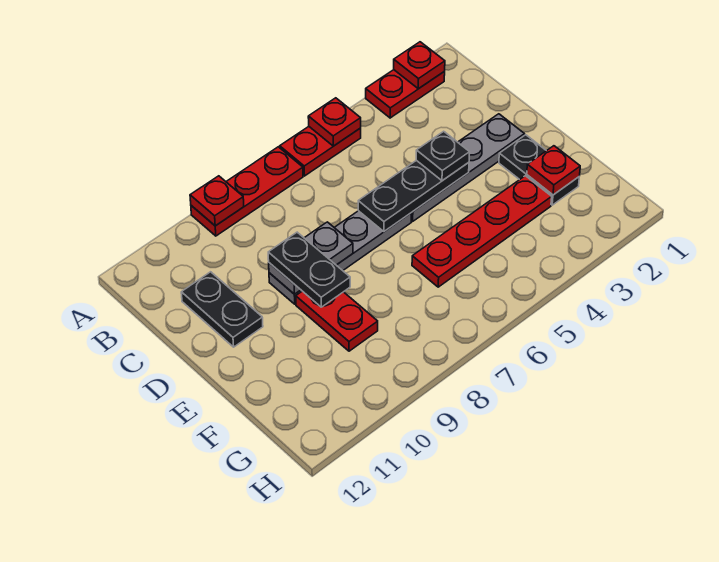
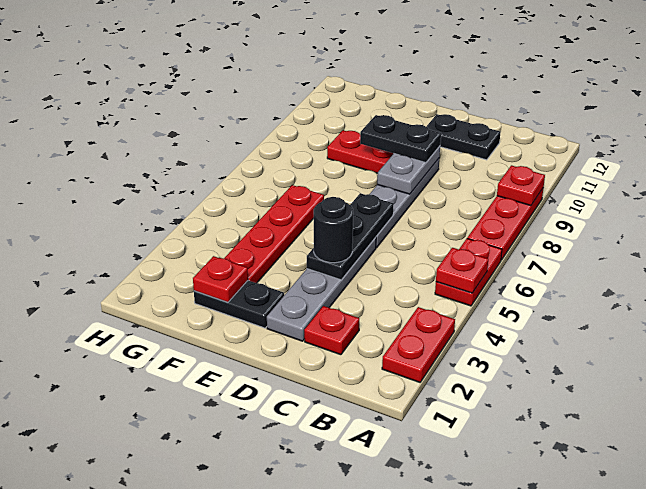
red 1x1 plate [394,42,445,89] -> red 1x1 plate moved to [304,306,359,355]
black 1x1 plate [416,131,470,181] -> black 1x1 round brick [314,197,353,263]

